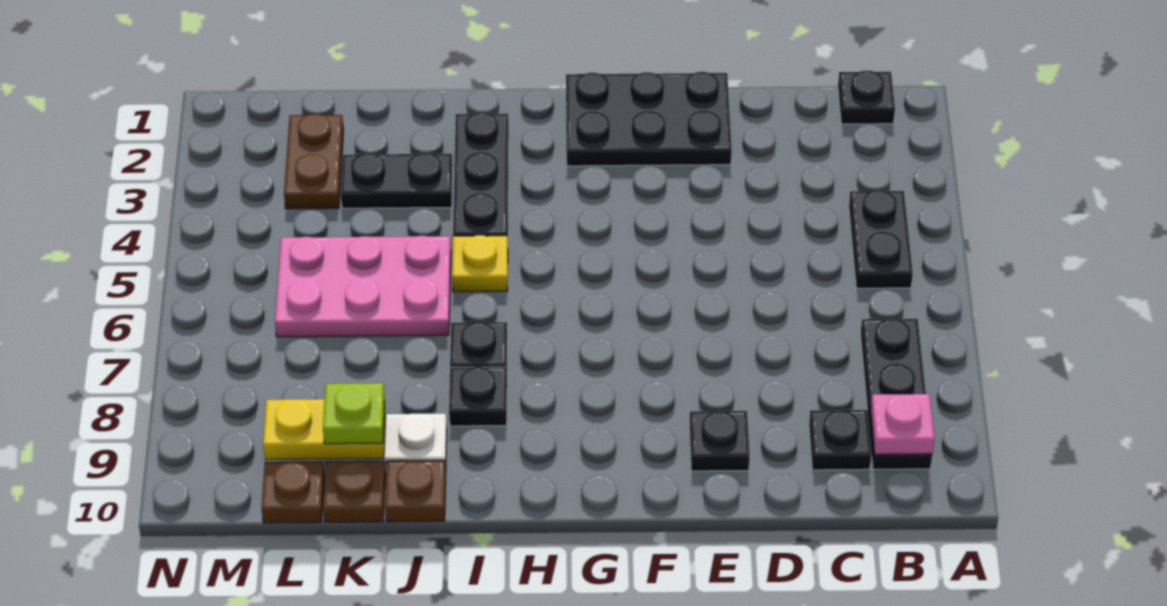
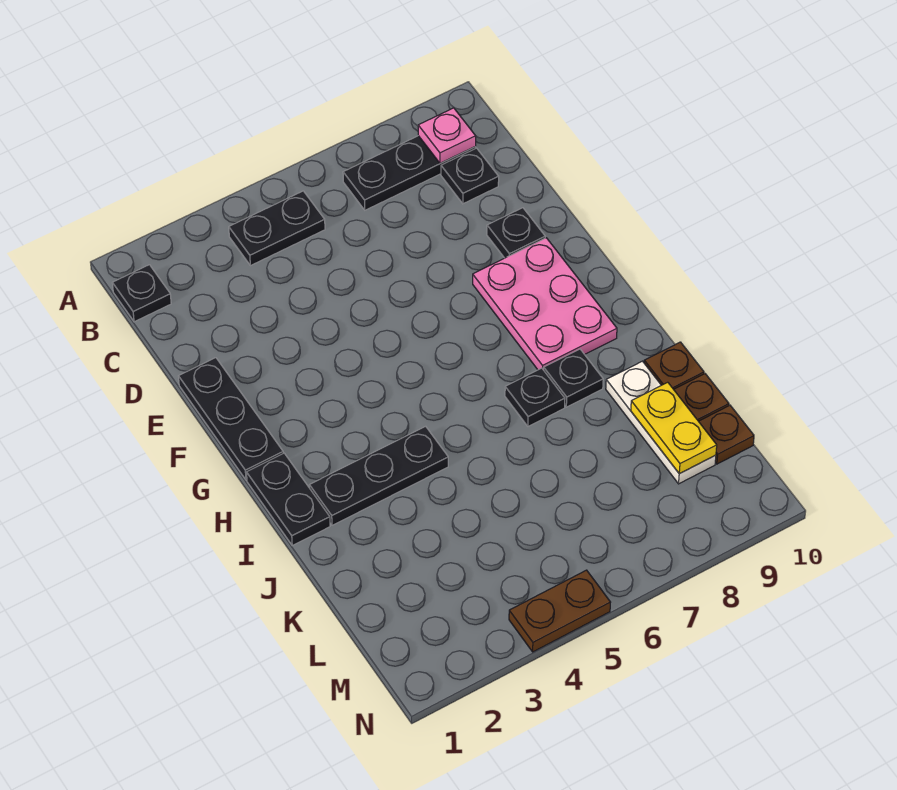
black 2x3 plate [566,72,732,166] -> black 1x3 plate [179,358,283,480]
yellow 1x1 plate [452,235,508,292] -> none
black 1x2 plate [341,153,453,208] -> black 1x2 plate moved to [246,453,330,545]
pink 2x3 plate [275,236,451,337] -> pink 2x3 plate moved to [473,238,617,370]
lime 1x1 plate [323,383,385,444] -> none
brown 1x2 plate [284,114,343,209] -> brown 1x2 plate moved to [509,570,611,652]

